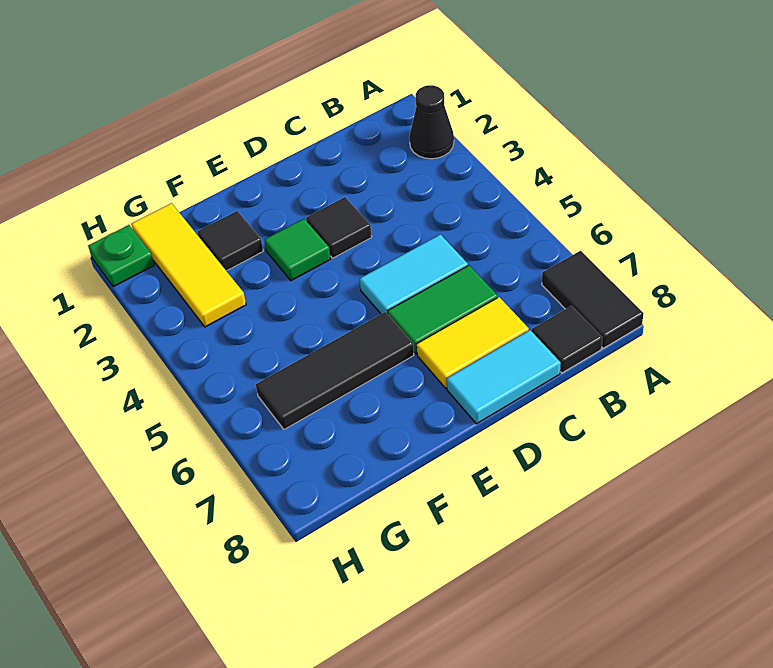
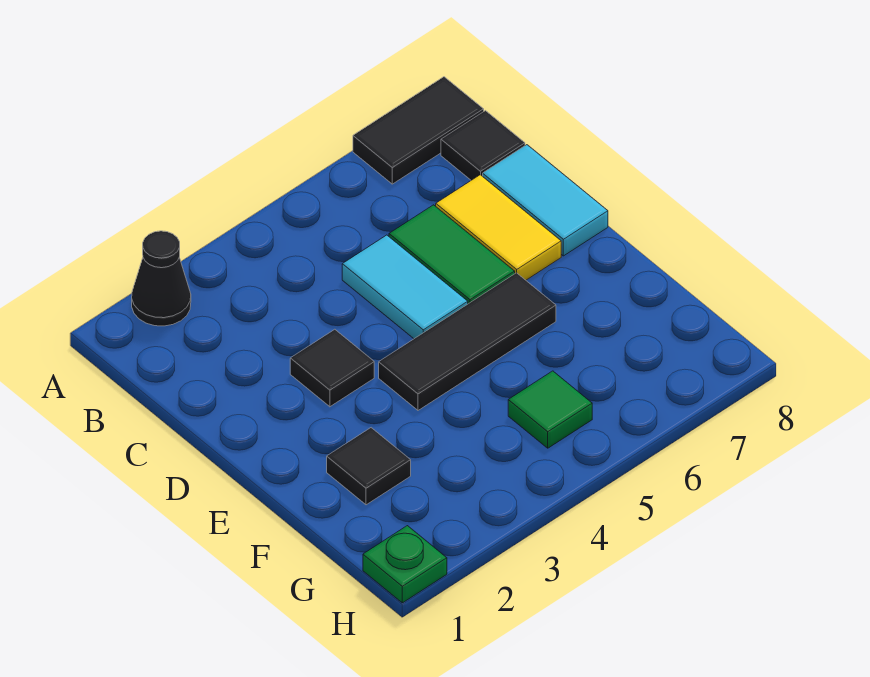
green 1x1 tile [264,219,331,281] -> green 1x1 tile moved to [508,371,592,448]
black 1x3 tile [256,312,414,429] -> black 1x3 tile turned to [379,273,556,410]
yellow 1x3 tile [131,203,246,327] -> none

